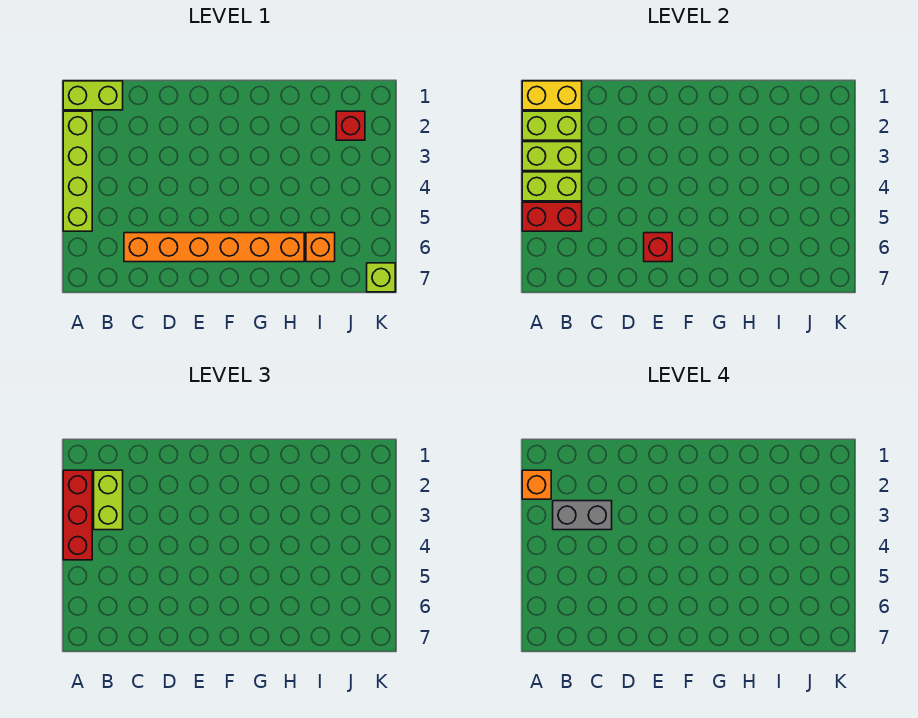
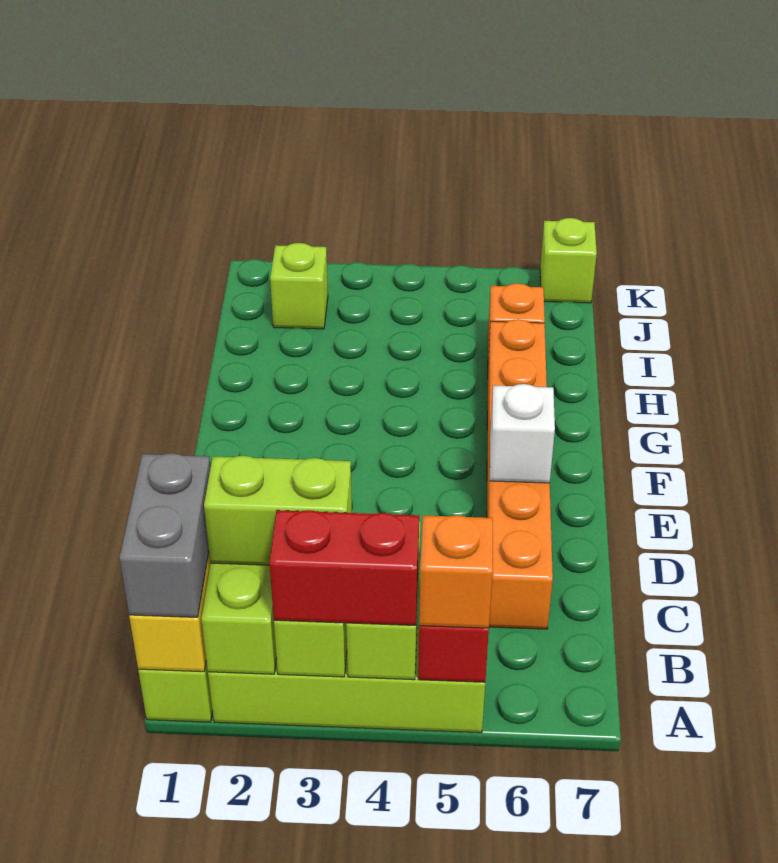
red 1x3 brick [63,470,92,560] -> red 1x2 brick [270,510,419,625]
orange 1x1 brick [522,470,551,499] -> orange 1x1 brick moved to [419,515,493,628]
grey 1x2 brick [553,501,612,530] -> grey 1x2 brick moved to [119,453,210,617]
red 1x1 brick [644,233,672,262] -> white 1x1 brick [490,384,555,483]
red 1x1 brick [336,111,365,140] -> lime 1x1 brick [270,243,328,329]

